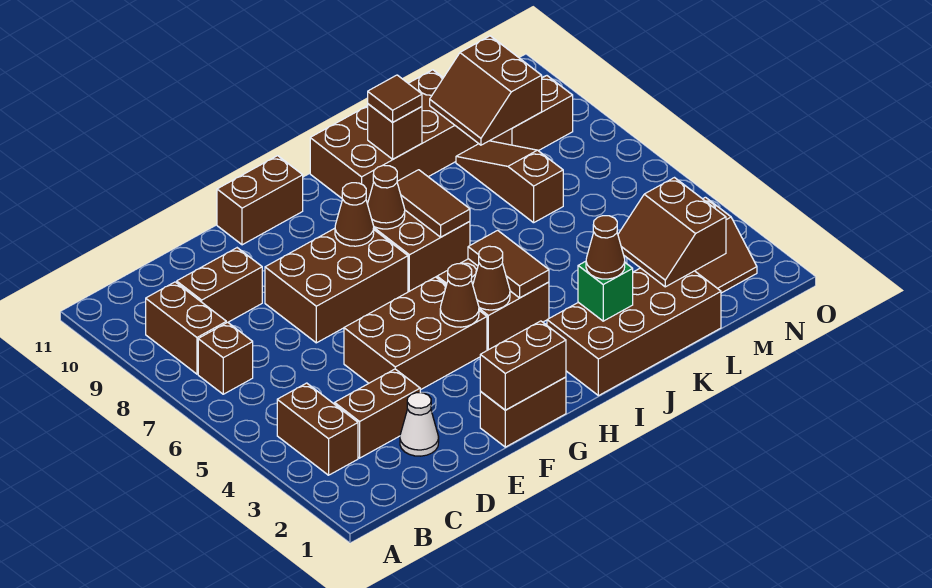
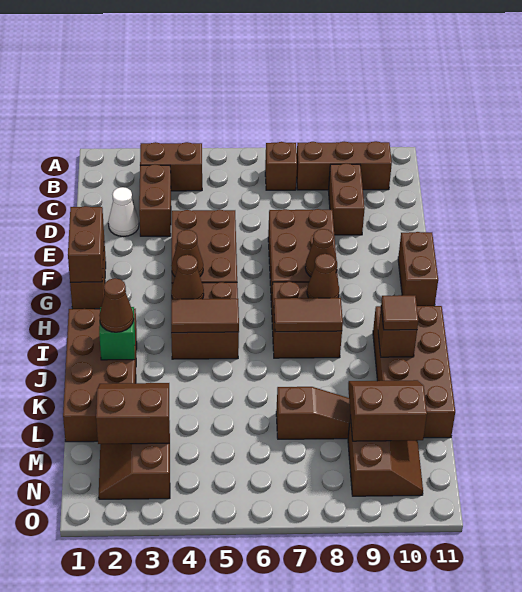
brown 1x2 brick [146,282,226,374] -> brown 1x3 brick [296,141,392,190]

